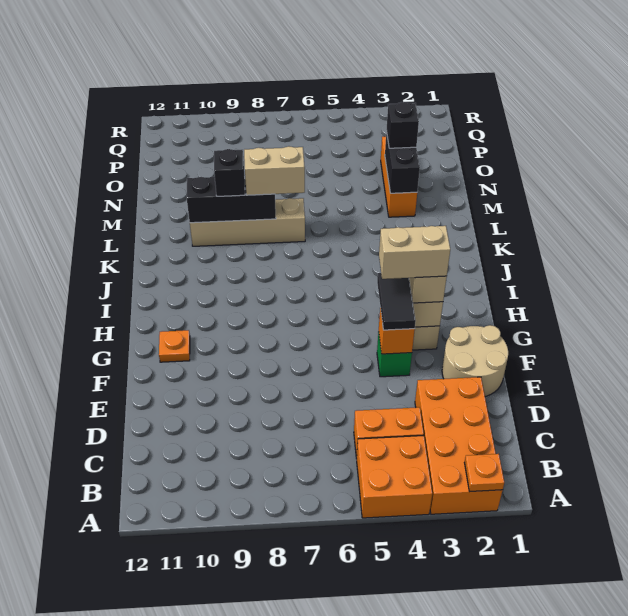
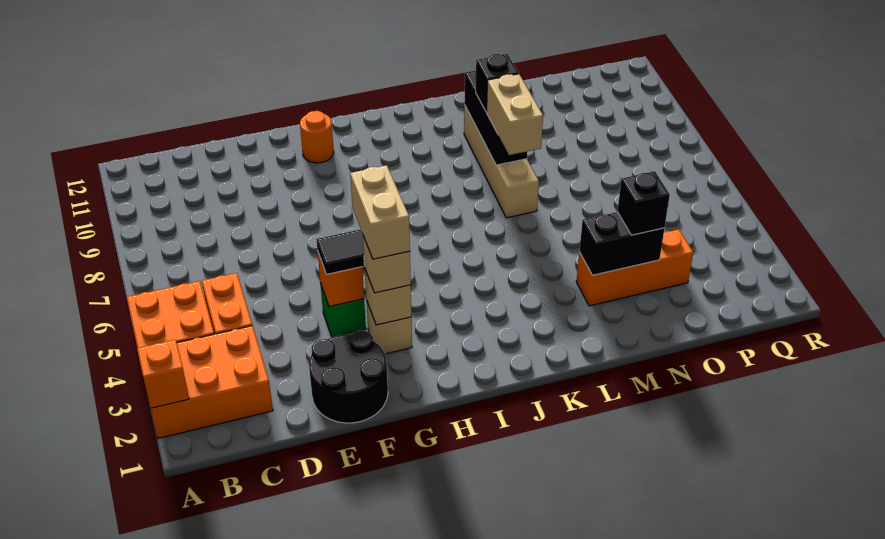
orange 2x4 brick [415,377,503,514] -> orange 2x3 brick [151,326,273,438]
orange 1x1 plate [464,454,504,492] -> orange 1x1 brick [137,340,189,408]
tan 2x2 round brick [442,325,508,397] -> black 2x2 round brick [309,330,388,423]
orange 1x1 plate [159,330,190,362] -> orange 1x1 round brick [300,111,334,163]

